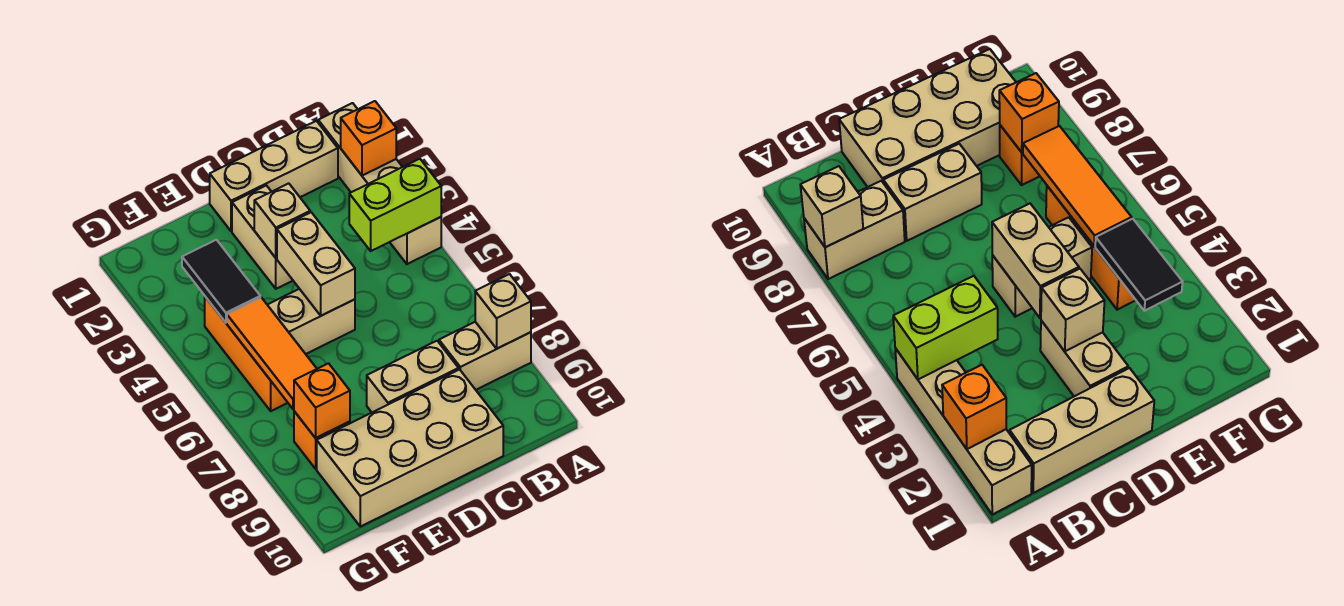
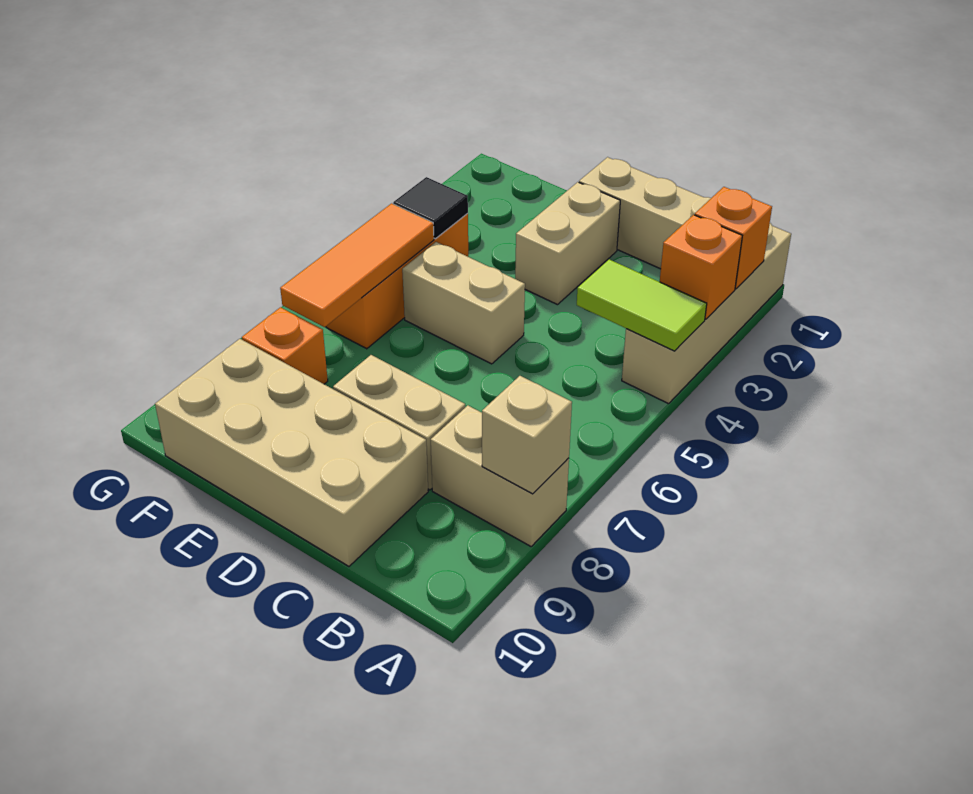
lime 1x2 brick [349,159,441,251] -> lime 1x2 tile [577,259,707,351]
tan 1x1 brick [254,183,310,258] -> none
tan 1x2 brick [277,212,355,316] -> none
black 1x2 tile [182,240,260,323] -> black 1x1 tile [393,177,468,239]
orange 1x1 brick [294,363,350,438] -> orange 1x1 brick moved to [660,215,742,319]

